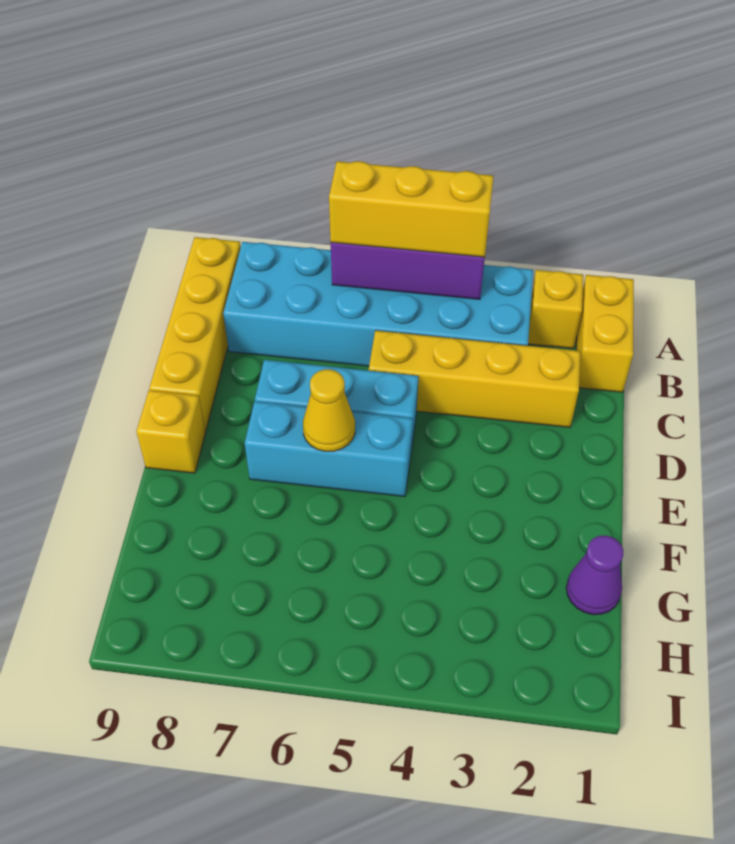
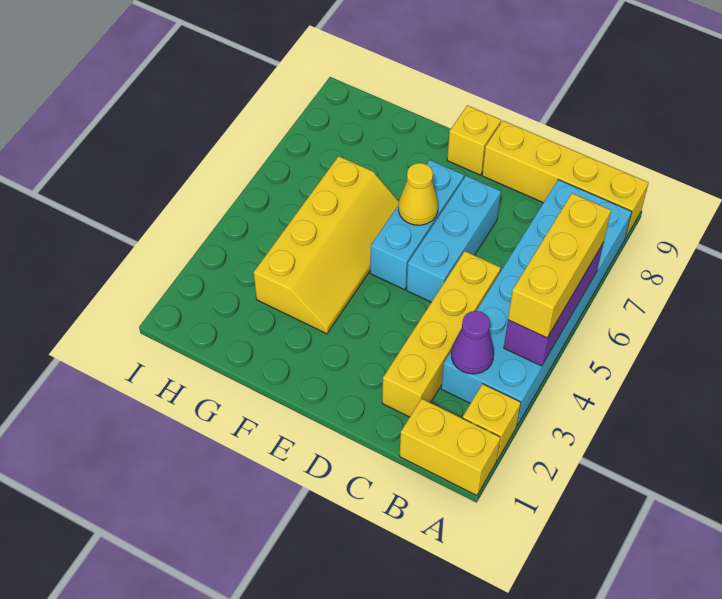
none -> yellow 2x4 slope [254,156,399,334]
purple 1x1 cone [566,535,623,615] -> purple 1x1 cone moved to [451,311,494,374]

